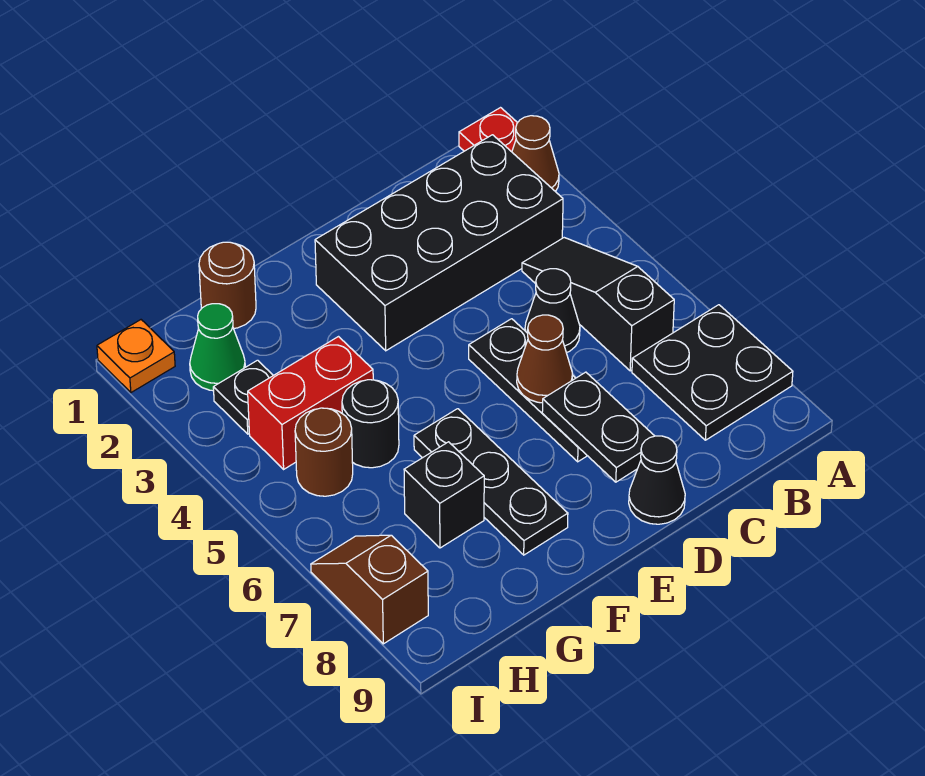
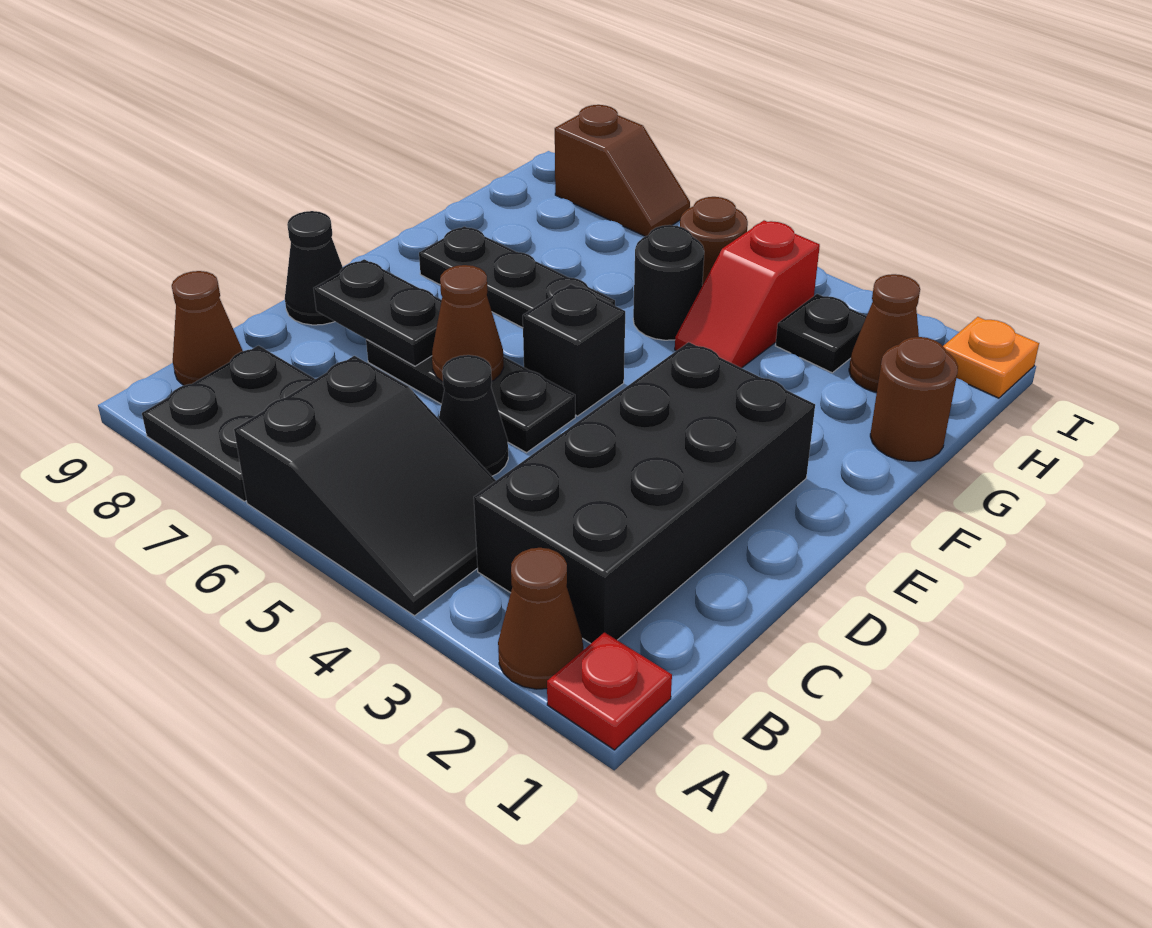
black 1x3 slope [522,238,674,371] -> black 2x3 slope [234,356,496,616]
none -> brown 1x1 cone [172,271,243,385]
red 1x2 brick [248,337,373,469] -> red 1x2 slope [675,220,820,368]
black 1x1 brick [404,442,484,548] -> black 1x1 brick moved to [523,284,625,416]
green 1x1 cone [190,304,245,391] -> brown 1x1 cone [849,274,920,392]

